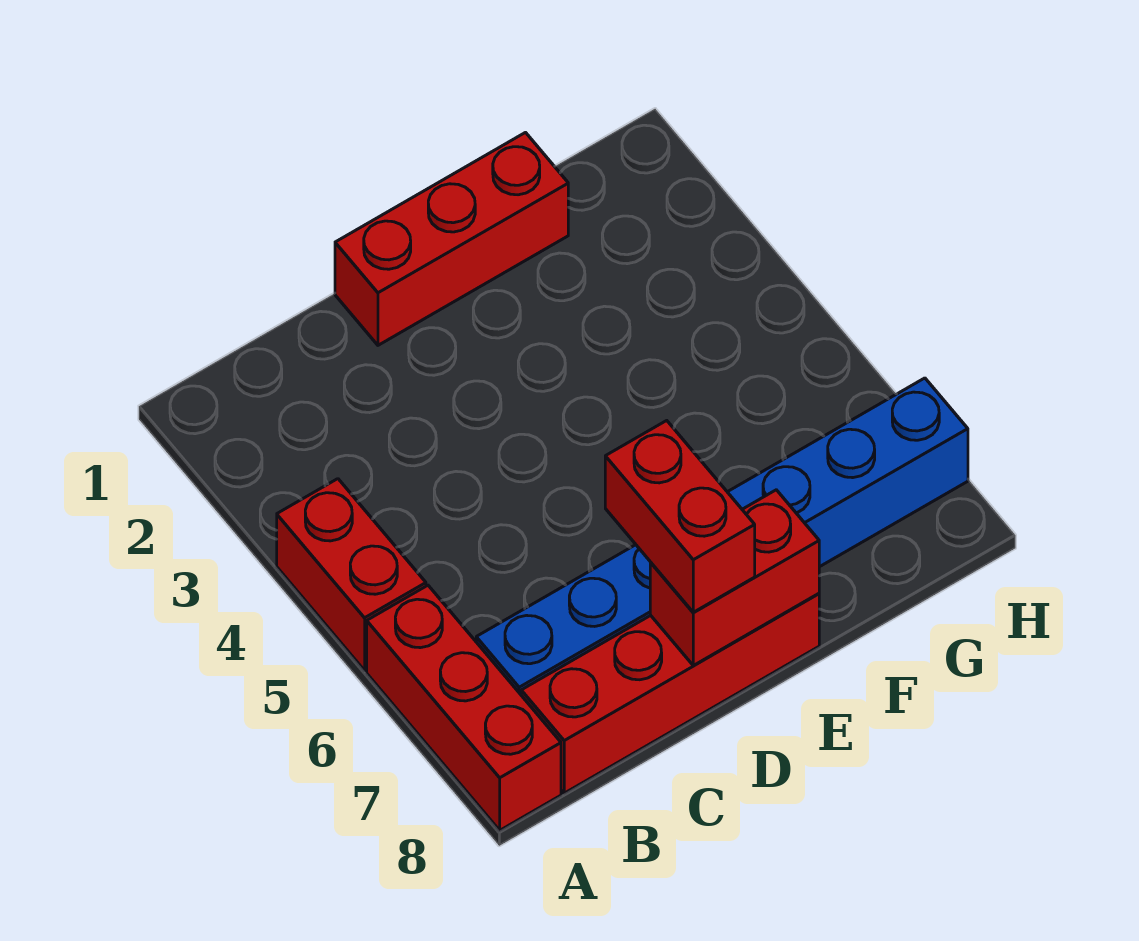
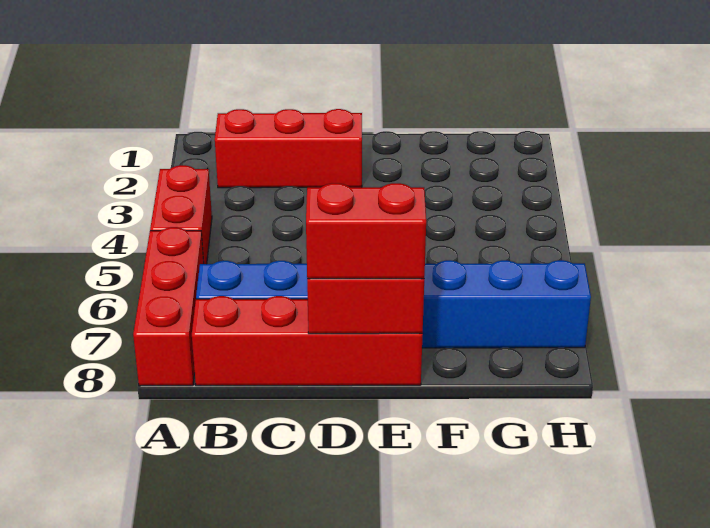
red 1x3 brick [335,133,568,345] -> red 1x3 brick moved to [215,109,362,188]
red 1x2 brick [605,421,755,612] -> red 1x2 brick turned to [306,183,426,279]

